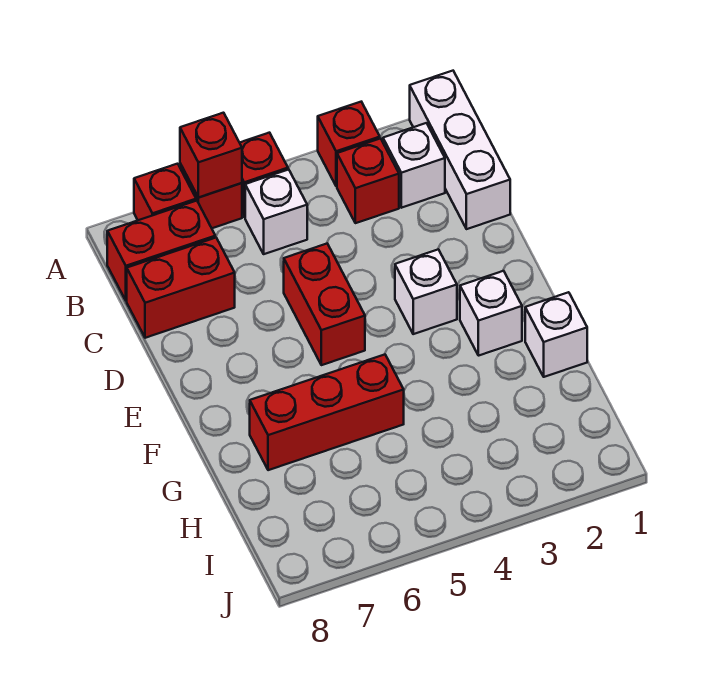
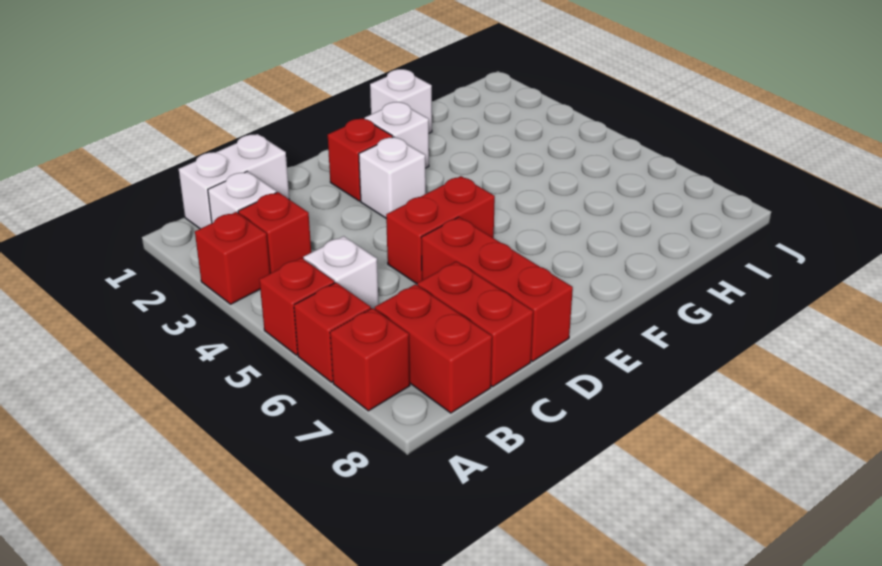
white 1x3 brick [410,71,510,229] -> white 1x2 brick [179,134,289,229]
red 1x1 brick [180,113,242,198] -> red 1x1 brick moved to [328,119,393,201]
red 1x3 brick [250,354,404,470] -> red 1x3 brick moved to [421,217,573,361]

